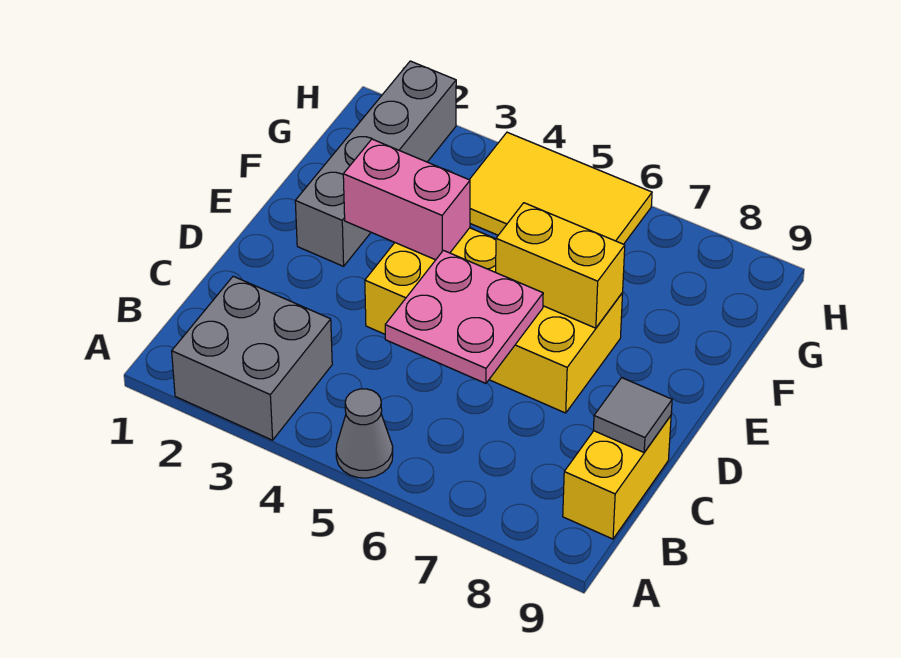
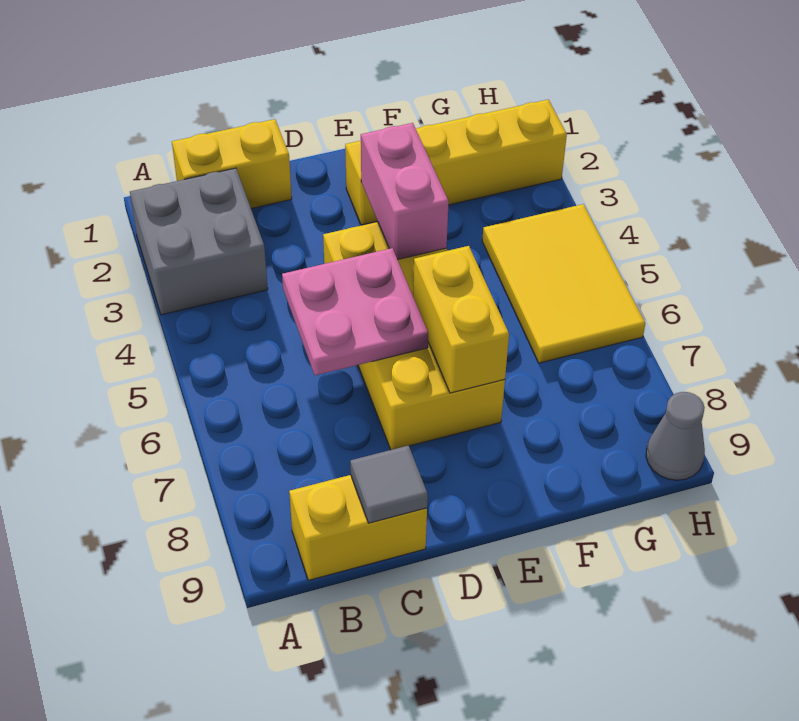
grey 1x1 cone [336,389,393,478] -> grey 1x1 cone moved to [646,392,705,480]
none -> yellow 1x2 brick [172,119,292,208]
grey 1x4 brick [295,61,456,266] -> yellow 1x4 brick [345,100,567,225]

